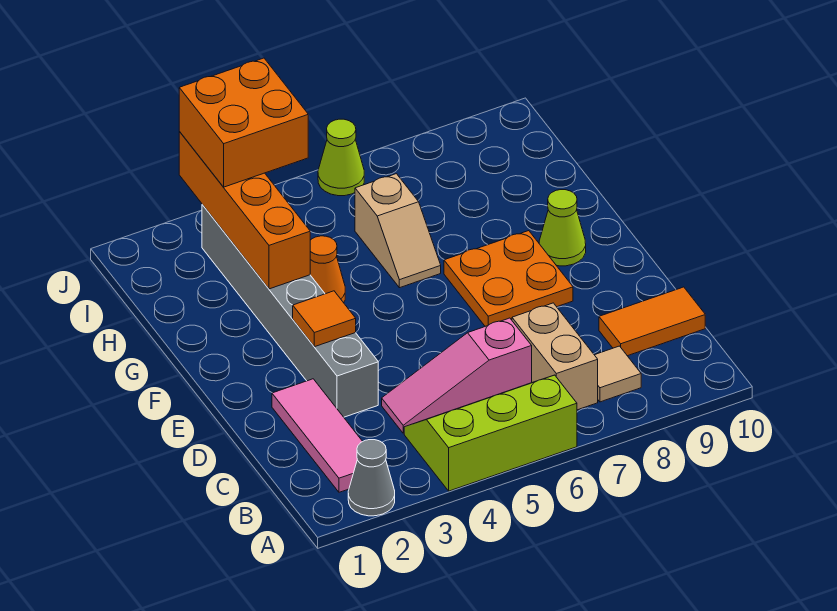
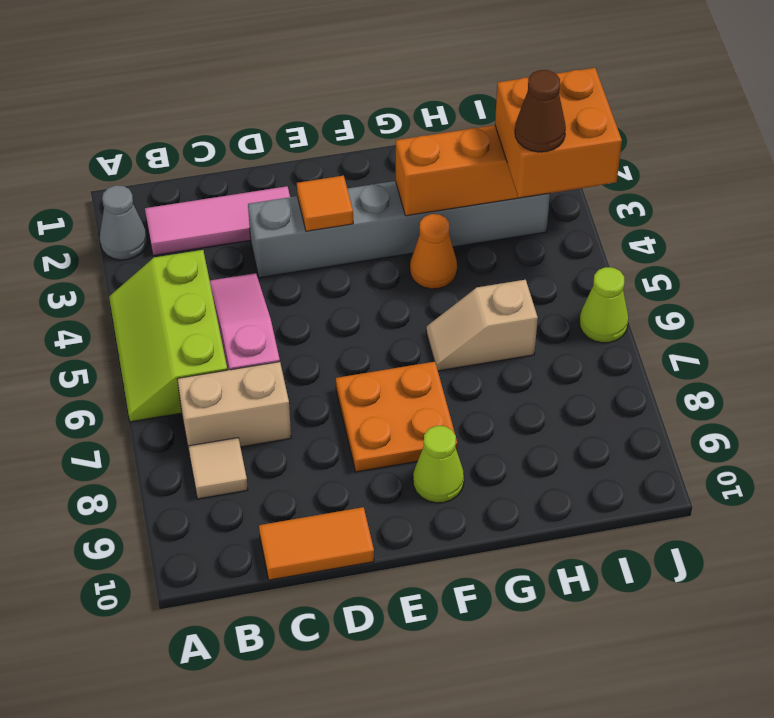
lime 2x3 slope [404,375,577,491] -> lime 2x3 slope turned to [109,250,227,422]
orange 1x2 tile [599,287,705,356] -> orange 1x2 tile turned to [259,507,374,580]
none -> brown 1x1 cone [515,70,566,152]

